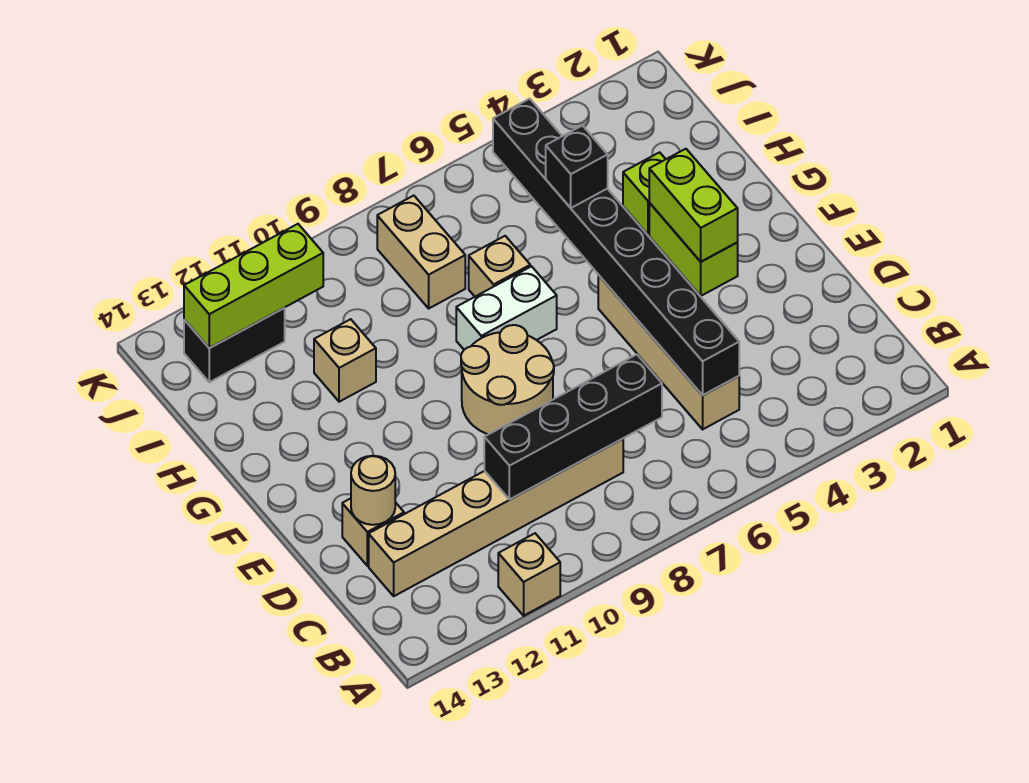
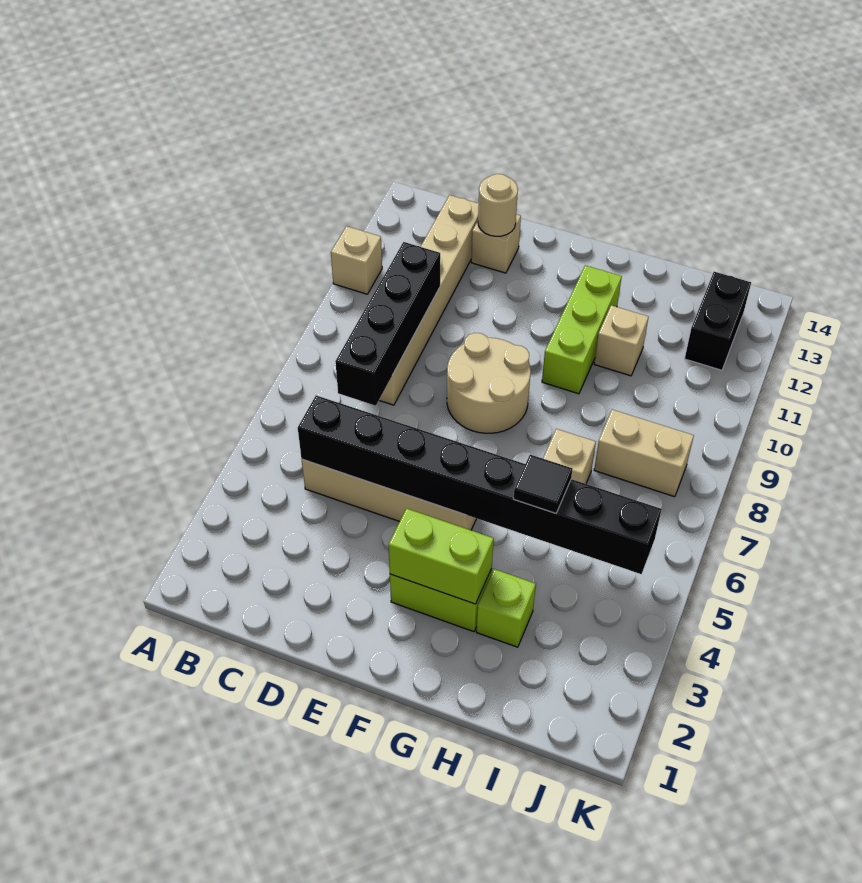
white 1x2 brick [456,266,557,350] -> none
black 1x1 brick [546,126,608,208] -> black 1x1 tile [514,455,573,513]
lime 1x3 brick [184,224,323,348] -> lime 1x3 brick moved to [542,265,622,394]

